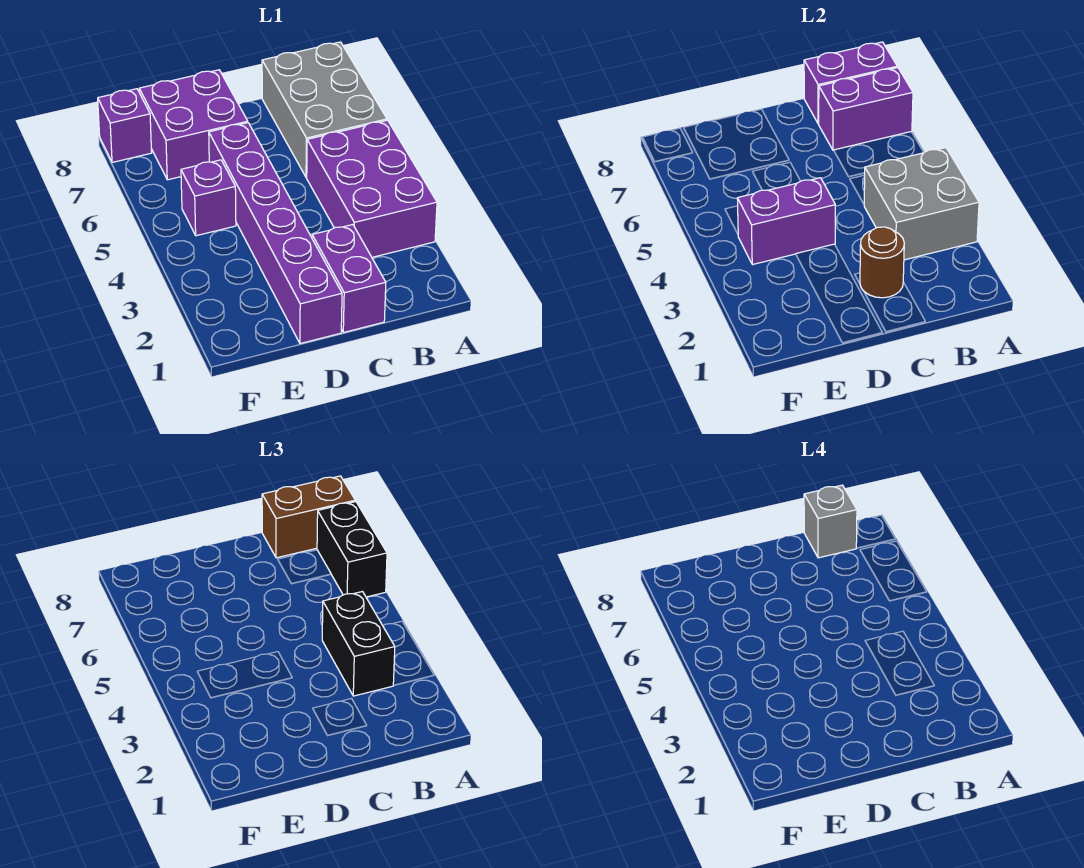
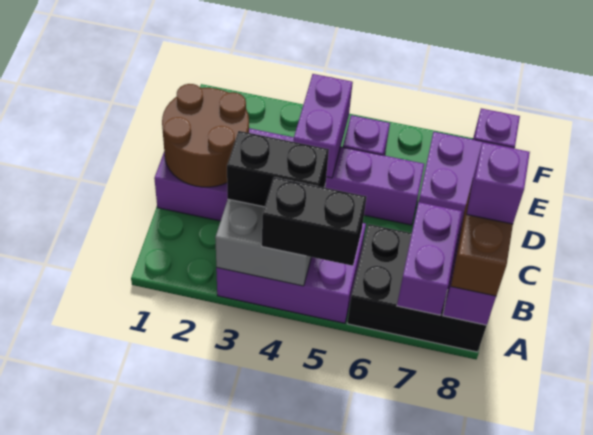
grey 2x3 brick [262,42,387,177] -> black 2x3 brick [347,224,487,352]
black 1x2 brick [317,502,387,597] -> black 1x2 brick moved to [262,177,366,266]
grey 1x1 brick [804,485,857,558] -> purple 1x1 brick [466,142,530,224]
brown 1x1 round brick [860,227,904,298] -> brown 2x2 round brick [162,84,249,187]

